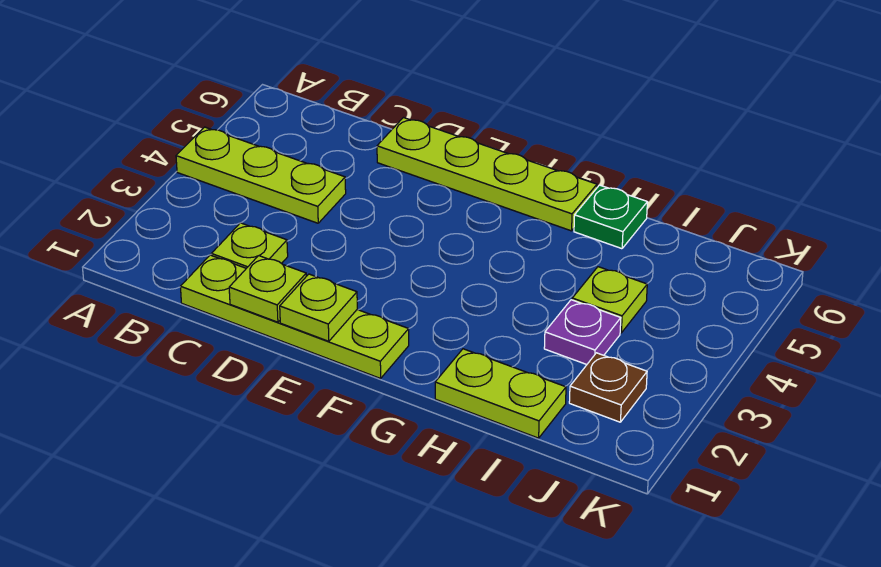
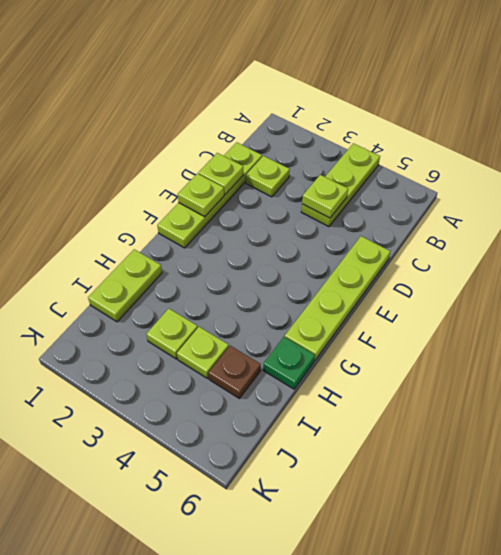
none -> lime 1x1 plate [302,175,348,218]
purple 1x1 plate [544,300,621,364] -> lime 1x1 plate [146,309,198,359]
brown 1x1 plate [569,353,647,422] -> brown 1x1 plate moved to [208,346,261,398]

